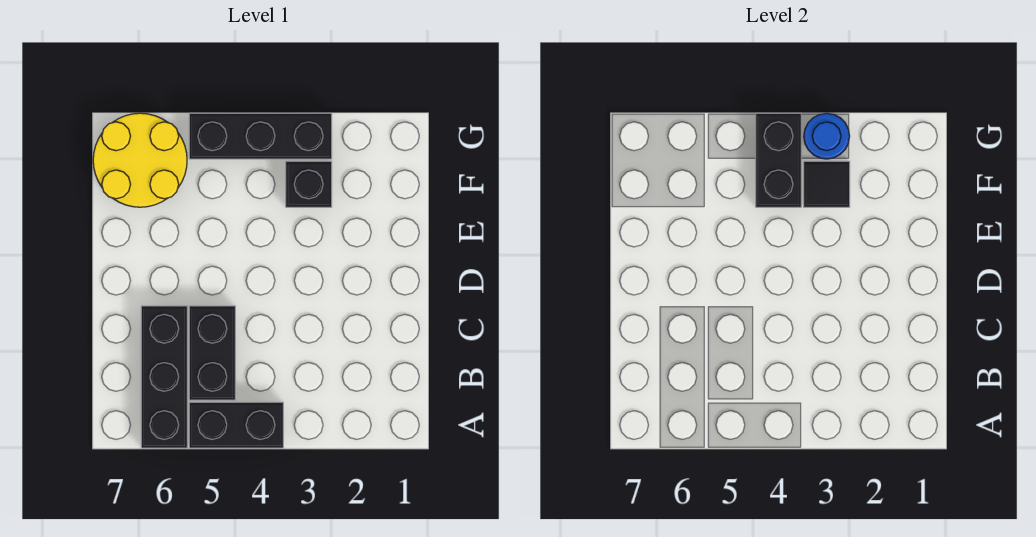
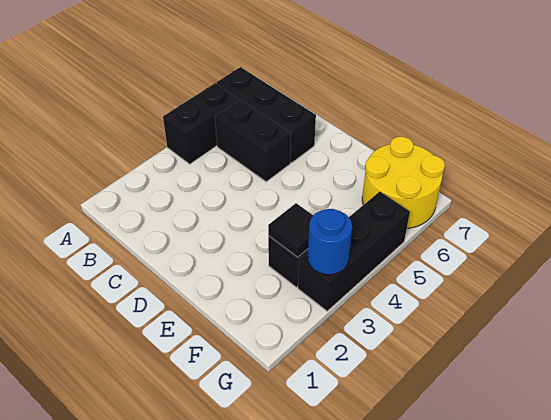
black 1x2 brick [756,113,801,207] -> none

